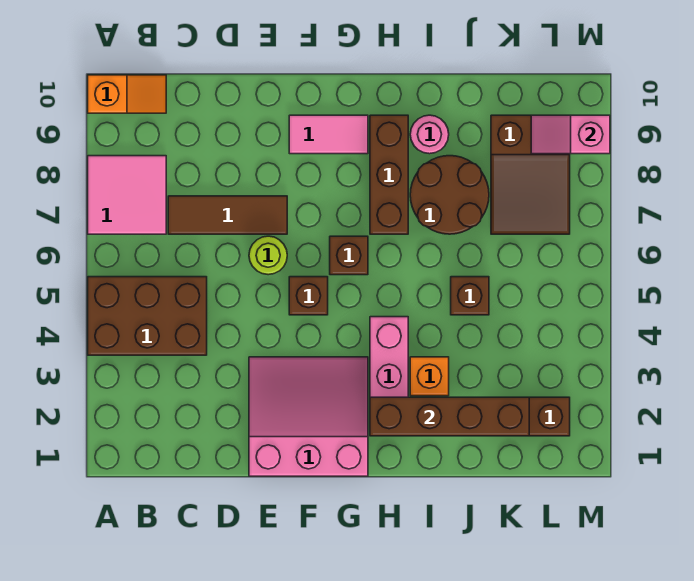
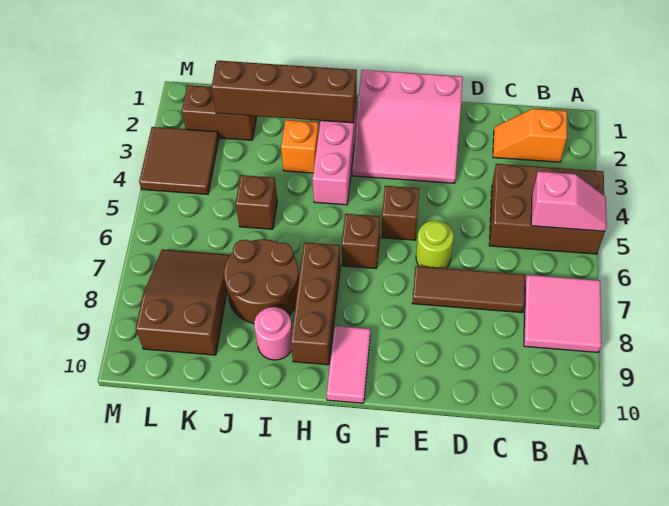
orange 1x2 slope [88,75,166,113] -> orange 1x2 slope moved to [493,109,567,162]
pink 1x2 tile [289,115,368,154] -> pink 1x2 tile turned to [327,326,370,403]
none -> brown 2x2 tile [139,127,219,194]
pink 1x2 slope [531,115,610,154] -> pink 1x2 slope moved to [531,171,607,231]

